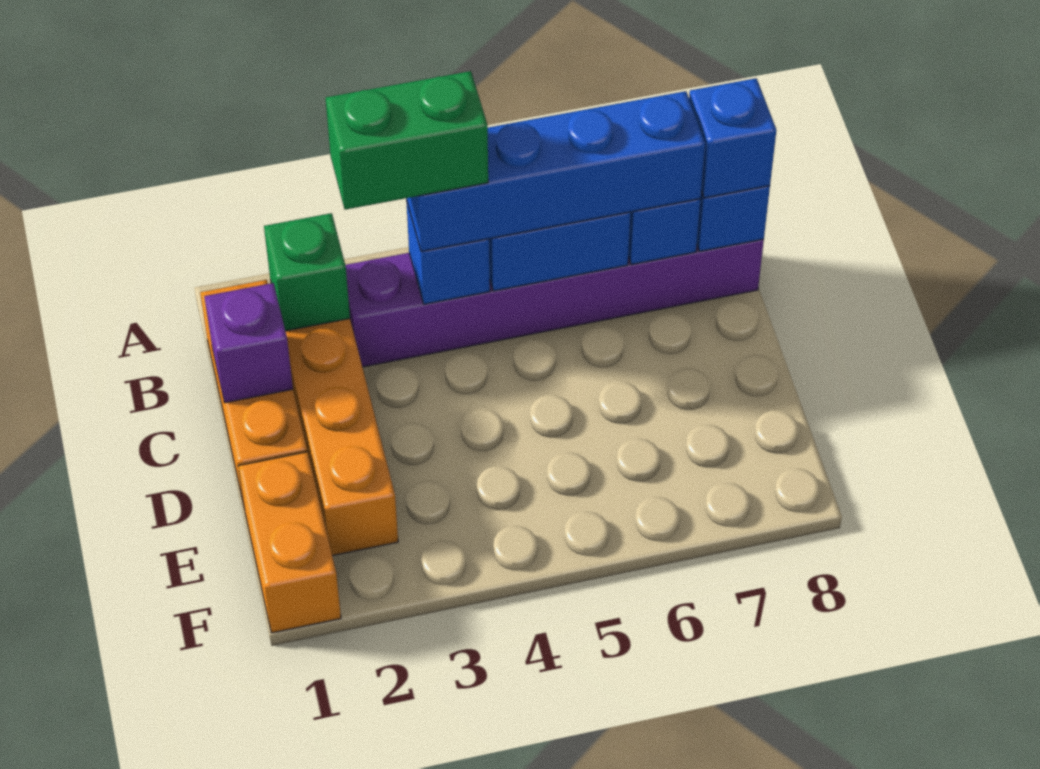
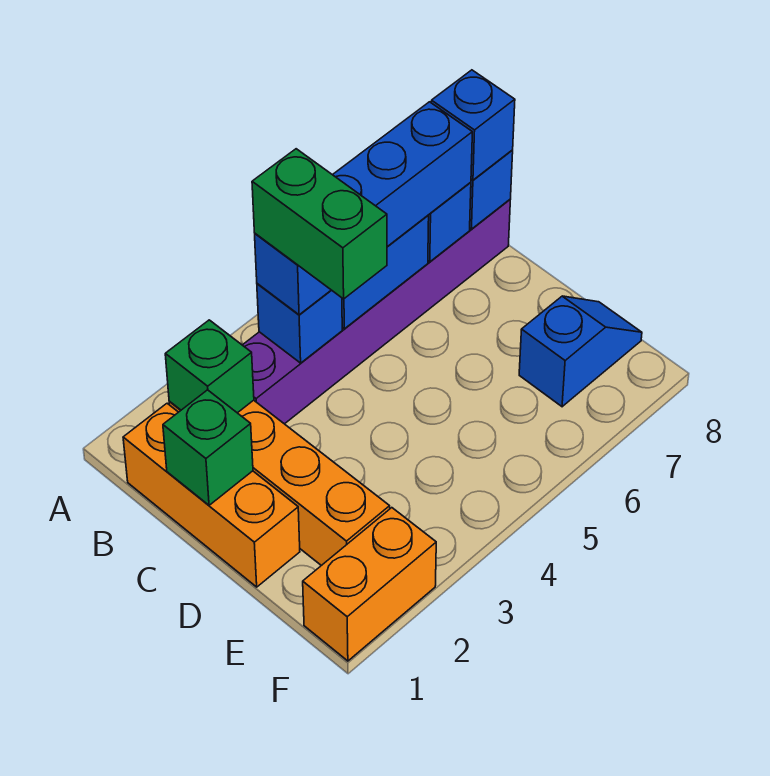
green 1x2 brick [326,71,488,210] -> green 1x2 brick turned to [252,149,387,299]
purple 1x1 brick [204,283,293,403] -> green 1x1 brick [163,390,253,505]
orange 1x2 brick [238,452,341,633] -> orange 1x2 brick turned to [303,508,436,661]
none -> blue 1x2 slope [519,296,642,407]

